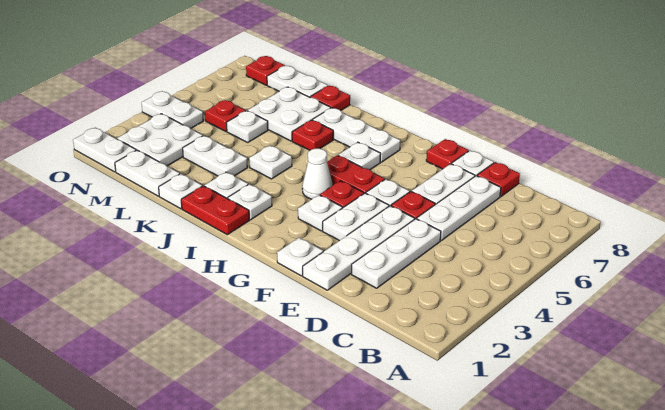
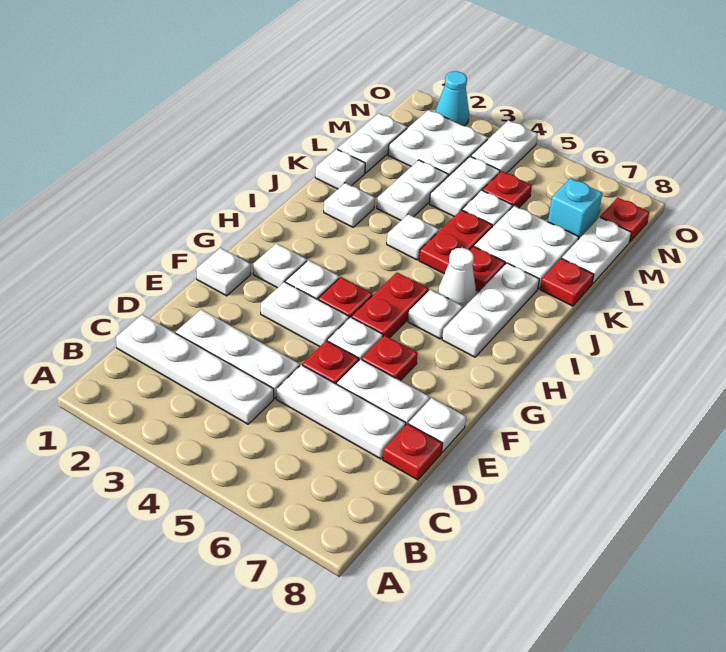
white 1x4 plate [303,206,415,290] -> white 1x4 plate moved to [116,315,274,424]
red 1x1 plate [426,139,469,169] -> red 1x1 plate moved to [362,335,418,381]
white 1x1 cone [302,149,333,199] -> white 1x1 cone moved to [438,248,476,308]
red 1x2 plate [181,186,249,235] -> red 1x2 plate moved to [419,210,492,274]
white 1x1 plate [228,184,272,220] -> white 1x1 plate moved to [253,243,307,288]
none -> cyan 1x1 brick [548,178,603,240]
white 1x2 plate [73,128,136,172] -> white 1x2 plate moved to [429,156,500,216]
none -> cyan 1x1 cone [436,71,469,126]

